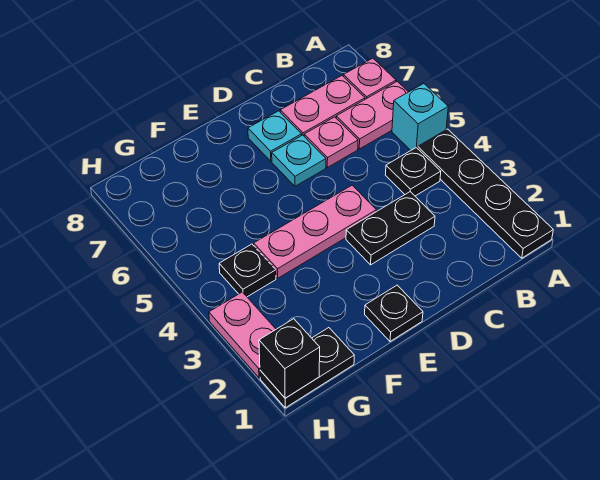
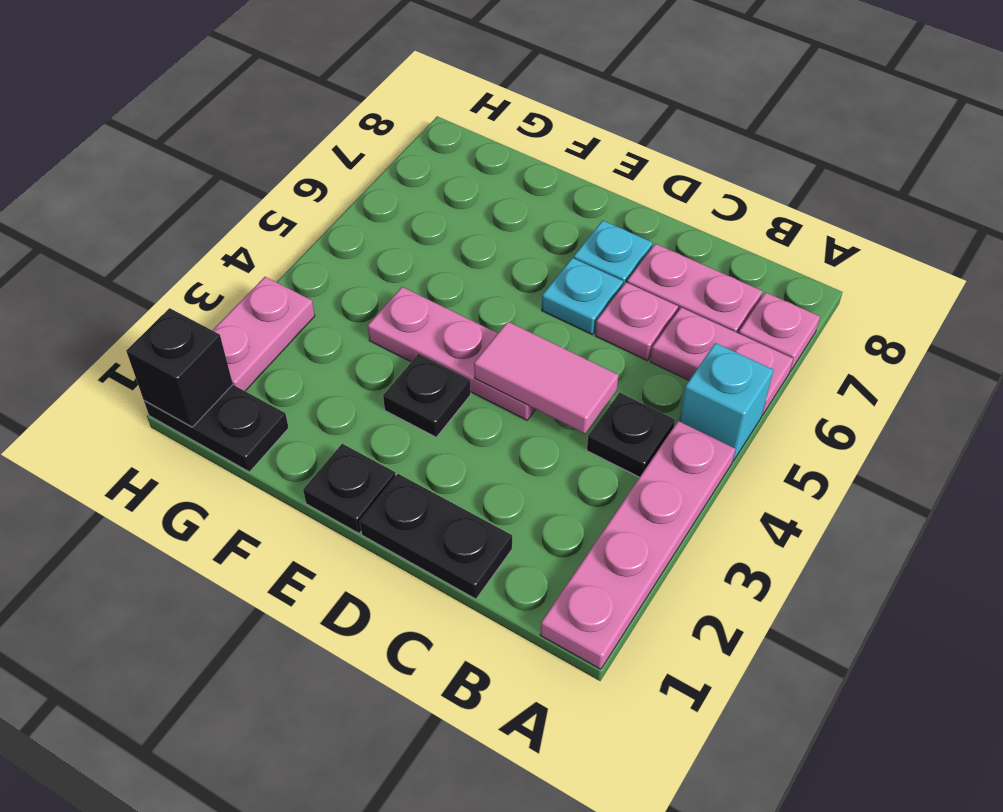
black 1x4 plate [418,129,553,258] -> pink 1x4 plate [540,421,735,669]
black 1x2 plate [346,192,435,265] -> black 1x2 plate moved to [360,474,512,599]
none -> pink 1x2 tile [474,322,618,434]
black 1x1 plate [219,244,276,297] -> black 1x1 plate moved to [383,354,471,437]

